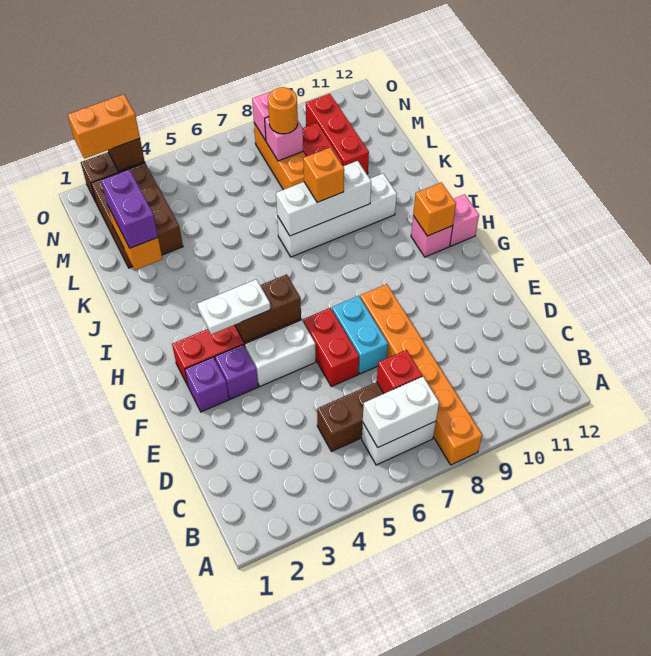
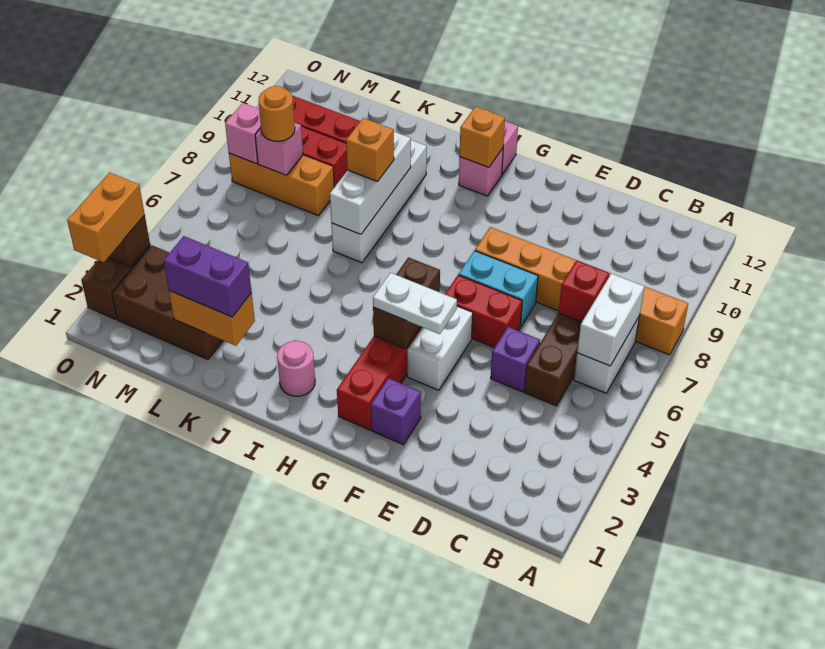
purple 1x1 brick [215,345,258,399] -> purple 1x1 brick moved to [491,327,540,392]
white 1x2 plate [197,279,271,334] -> white 1x2 plate turned to [373,273,457,334]
none -> pink 1x1 round brick [277,341,315,396]

